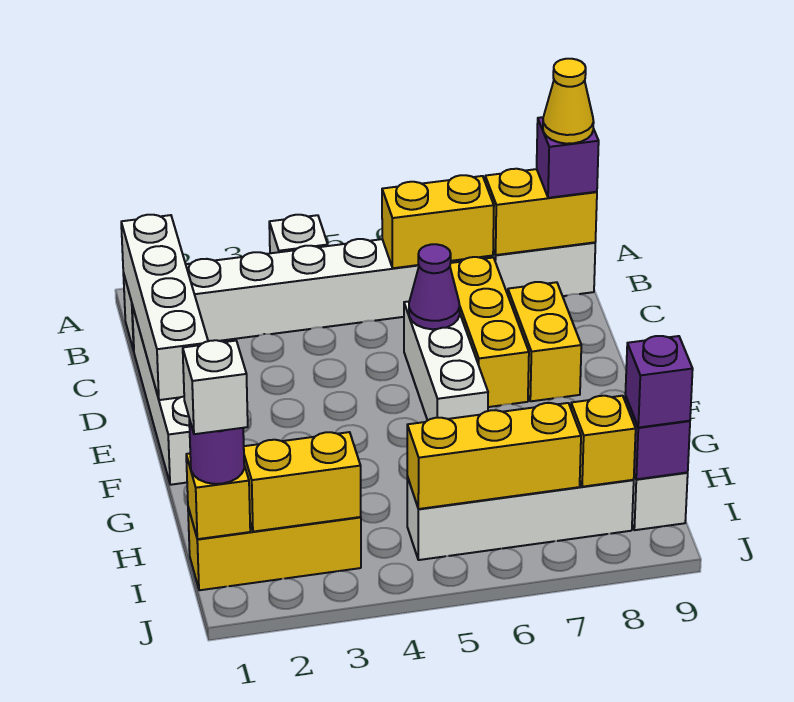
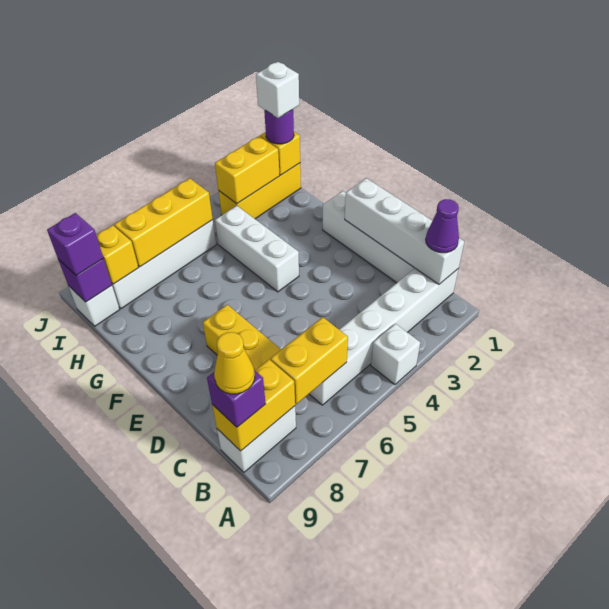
white 1x3 brick [404,302,488,421] -> white 1x3 brick moved to [215,206,299,292]
purple 1x1 cone [409,244,460,329] -> purple 1x1 cone moved to [426,199,459,253]
yellow 1x2 brick [508,282,581,401] -> none

